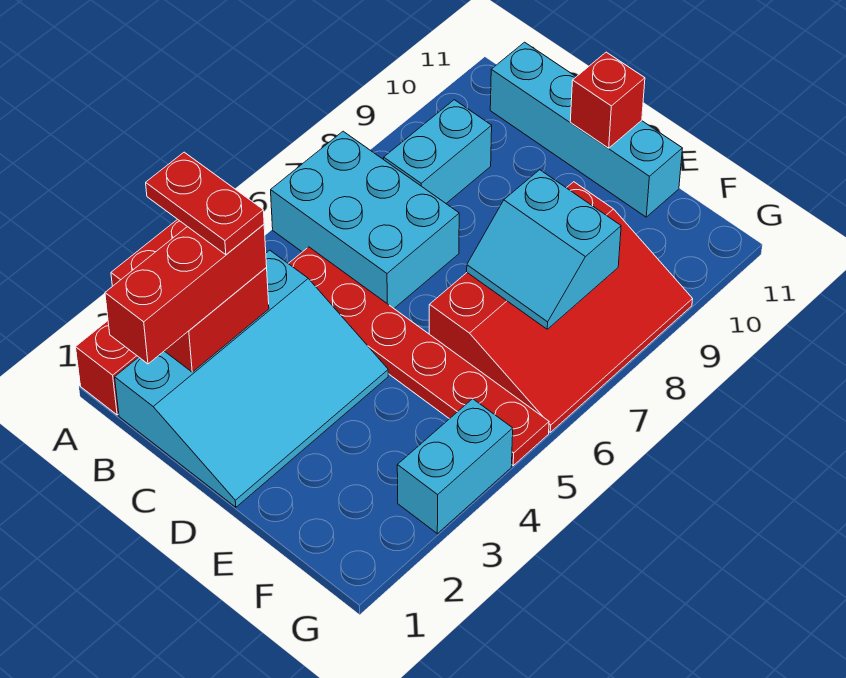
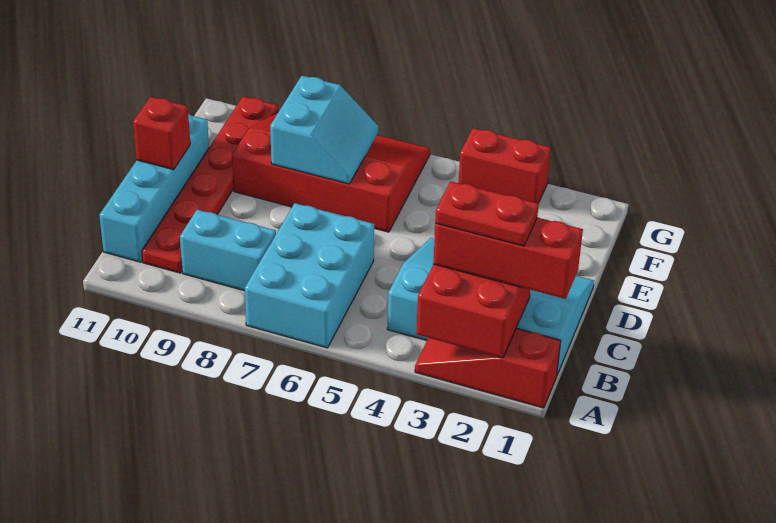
red 1x2 plate [146,152,264,255] -> red 1x2 plate turned to [435,181,539,246]
red 1x6 plate [288,247,549,466] -> red 1x6 plate moved to [142,96,278,273]
cyan 1x2 brick [397,399,513,534] -> red 1x2 brick [459,128,551,203]

